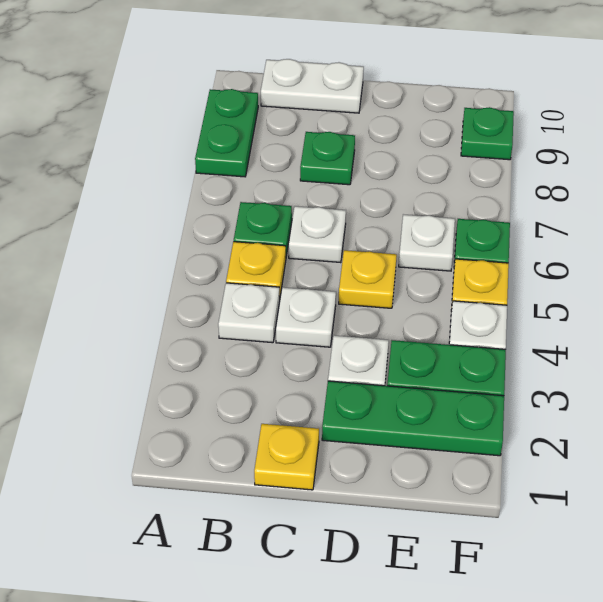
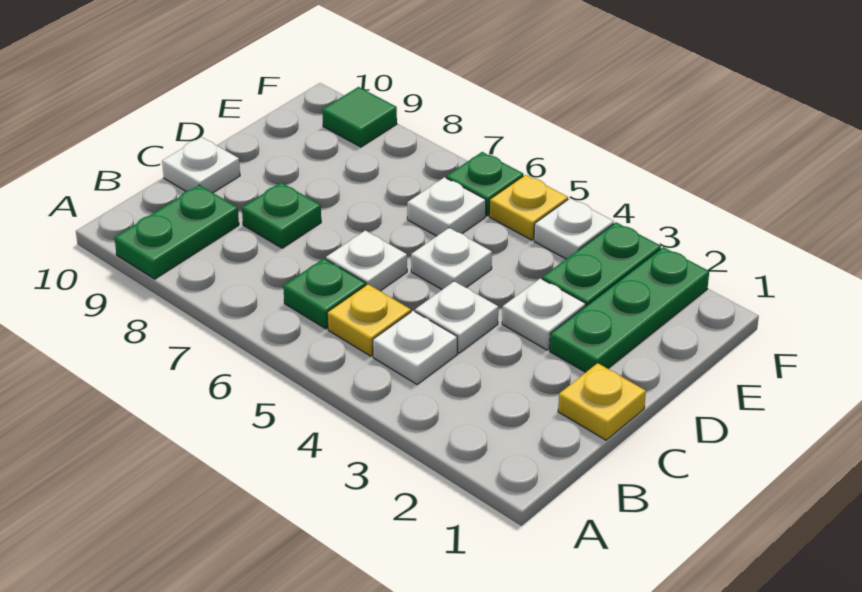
green 1x2 plate [195,89,258,177] -> green 1x2 plate turned to [115,185,239,279]
white 1x2 plate [261,59,364,113] -> white 1x1 plate [162,137,240,193]
yellow 1x1 plate [339,250,397,308] -> white 1x1 plate [411,228,492,290]
green 1x1 plate [461,107,514,160] -> green 1x1 tile [322,87,397,147]

